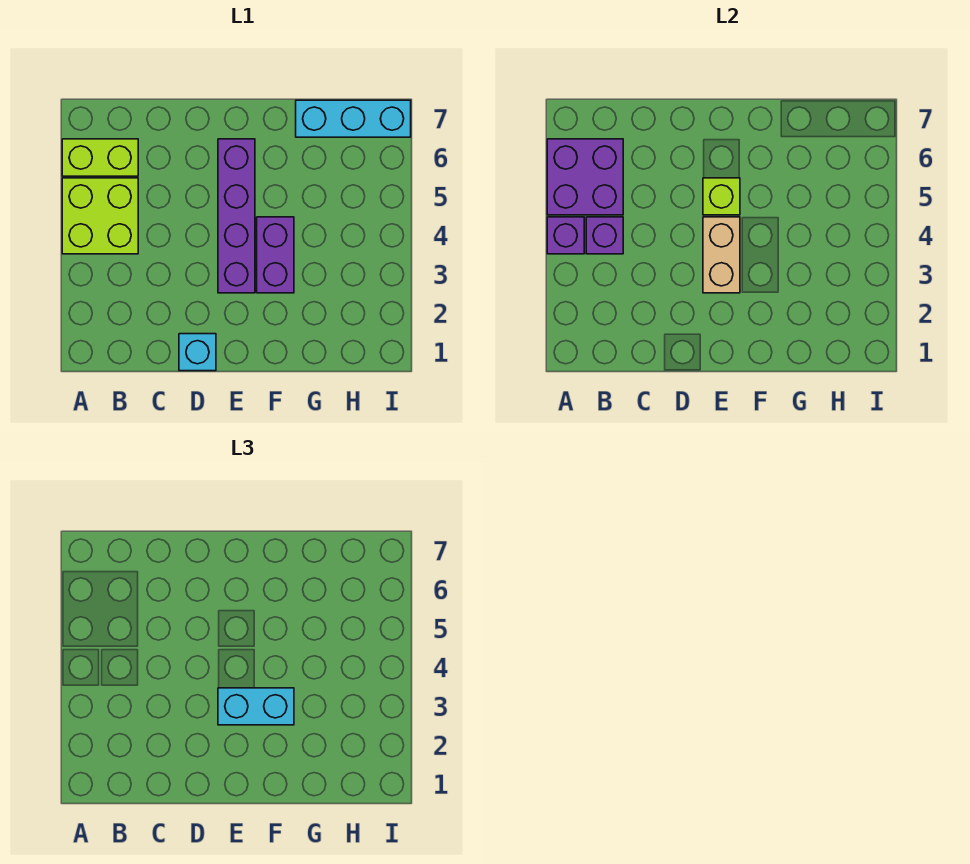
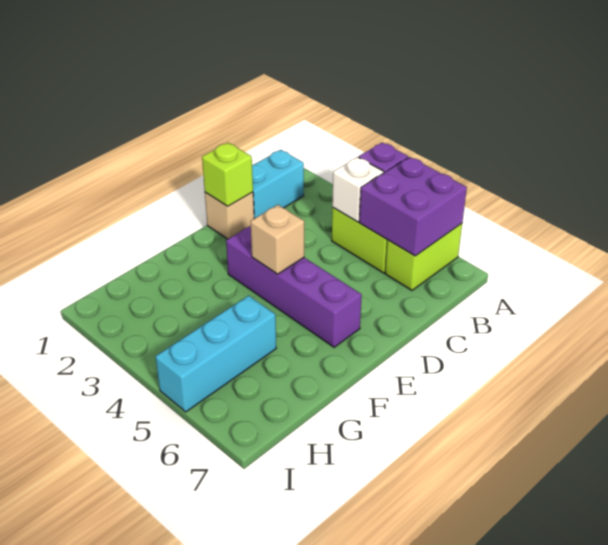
purple 1x1 brick [586,217,623,254] -> white 1x1 brick [332,157,384,222]
cyan 1x1 brick [179,334,216,371] -> tan 1x1 brick [205,192,254,239]
tan 1x2 brick [703,217,740,293] -> tan 1x1 brick [250,205,304,274]
cyan 1x2 brick [218,688,294,725] -> cyan 1x2 brick moved to [252,150,304,219]
lime 1x1 brick [703,178,740,215] -> lime 1x1 brick moved to [202,143,253,206]
purple 1x2 brick [257,217,294,293] -> none
cyan 1x3 brick [296,100,411,137] -> cyan 1x3 brick moved to [155,296,276,412]

